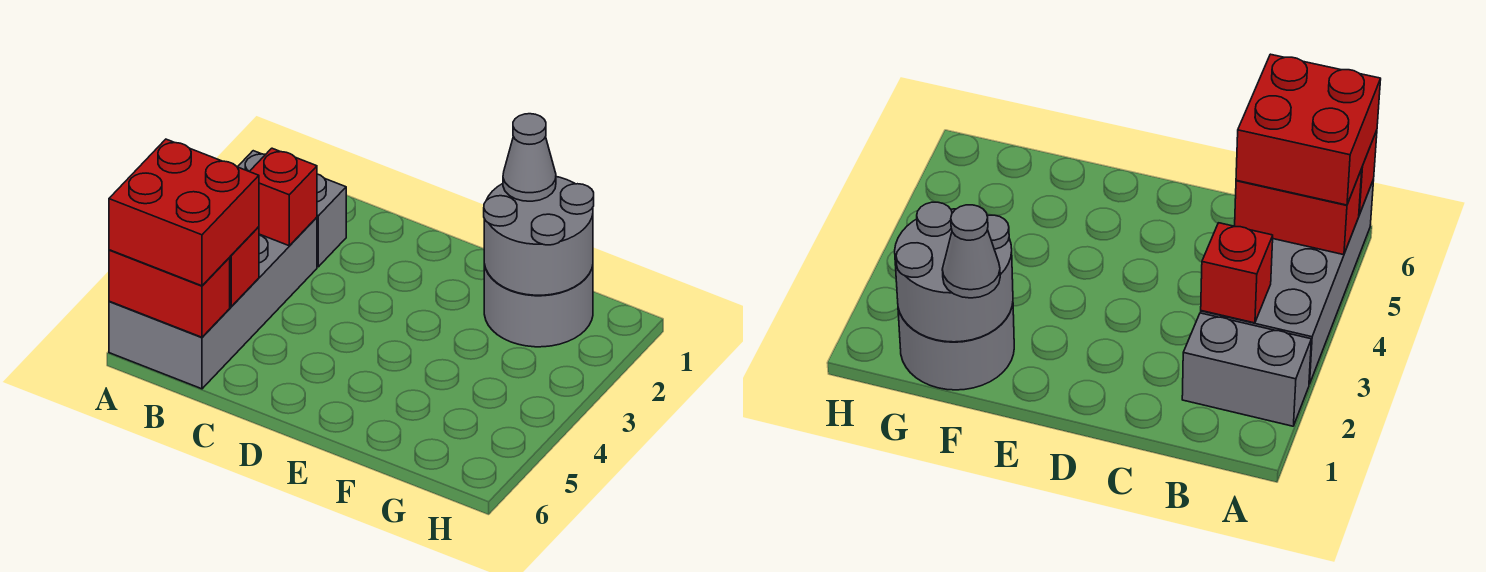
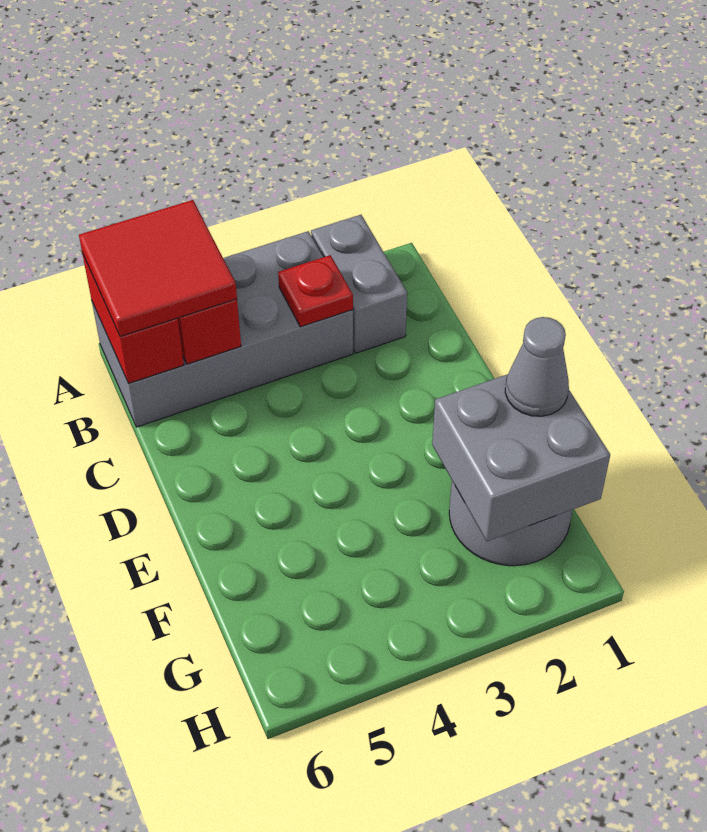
red 2x2 brick [109,139,259,286] -> red 2x2 tile [79,200,237,336]
red 1x1 brick [249,148,317,246] -> red 1x1 plate [278,255,353,327]
grey 2x2 round brick [484,177,594,295] -> grey 2x2 brick [432,374,610,541]

